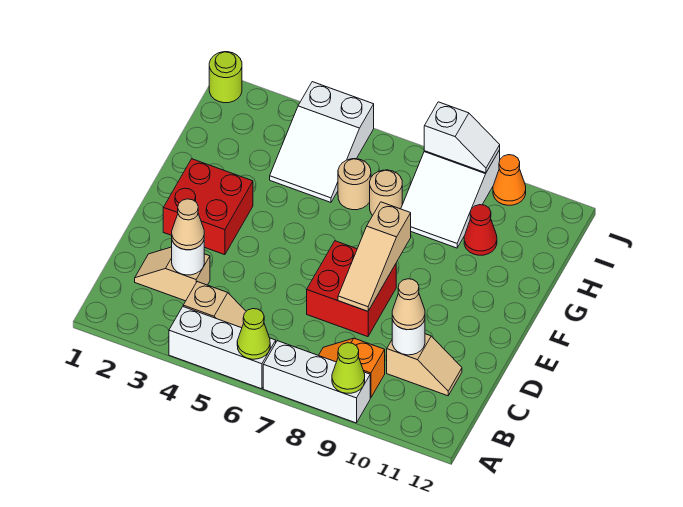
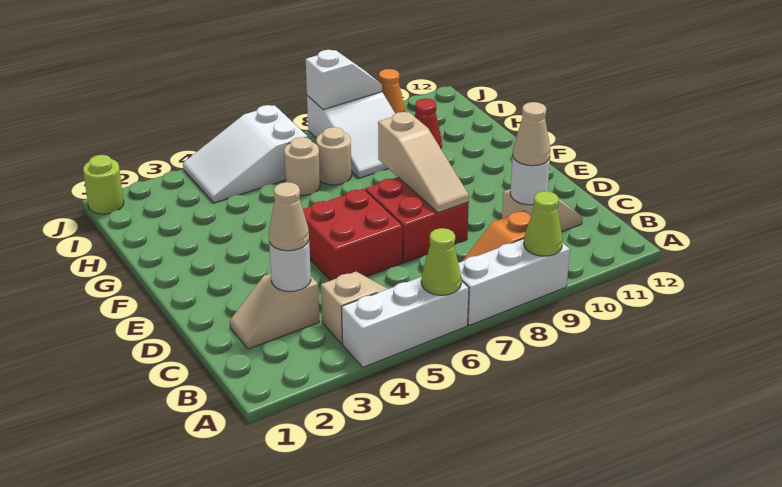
red 2x2 brick [163,159,253,255] -> red 2x2 brick moved to [303,189,403,281]
white 2x3 slope [270,82,374,202] -> white 2x3 slope turned to [183,105,308,203]

